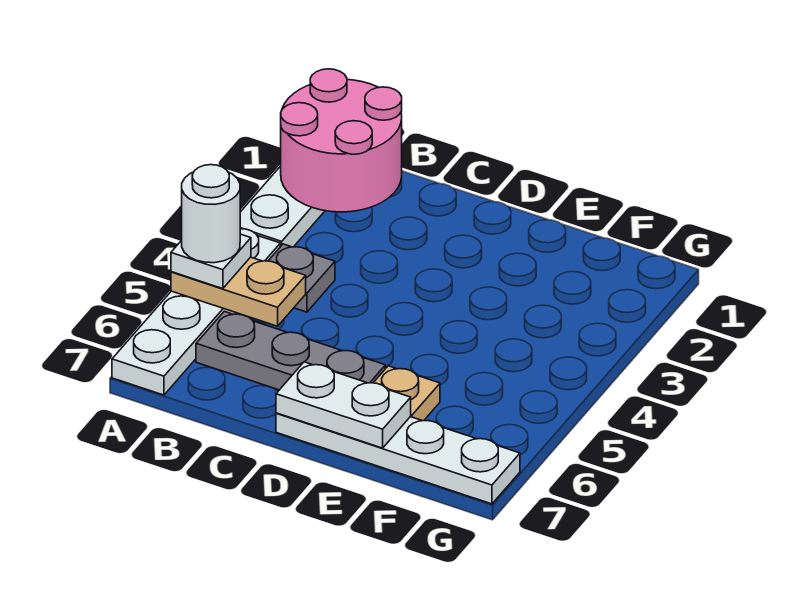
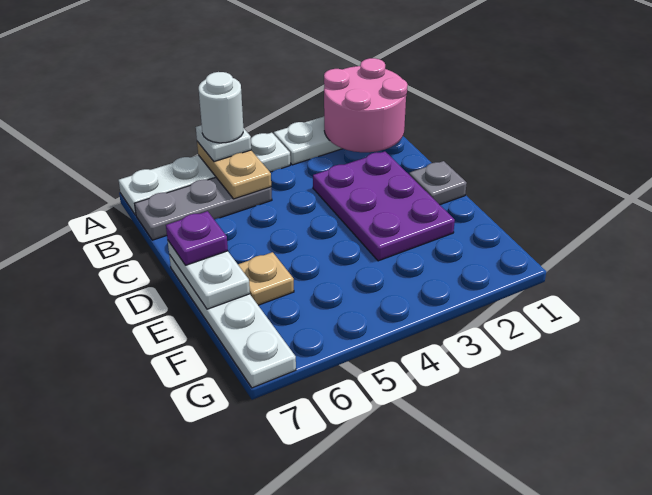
grey 1x1 plate [269,244,335,312] -> grey 1x1 plate moved to [409,161,467,205]
grey 1x3 plate [196,311,385,390] -> grey 1x3 plate turned to [135,177,272,240]
none -> purple 2x3 plate [313,151,455,261]
none -> purple 1x1 plate [166,211,228,265]

